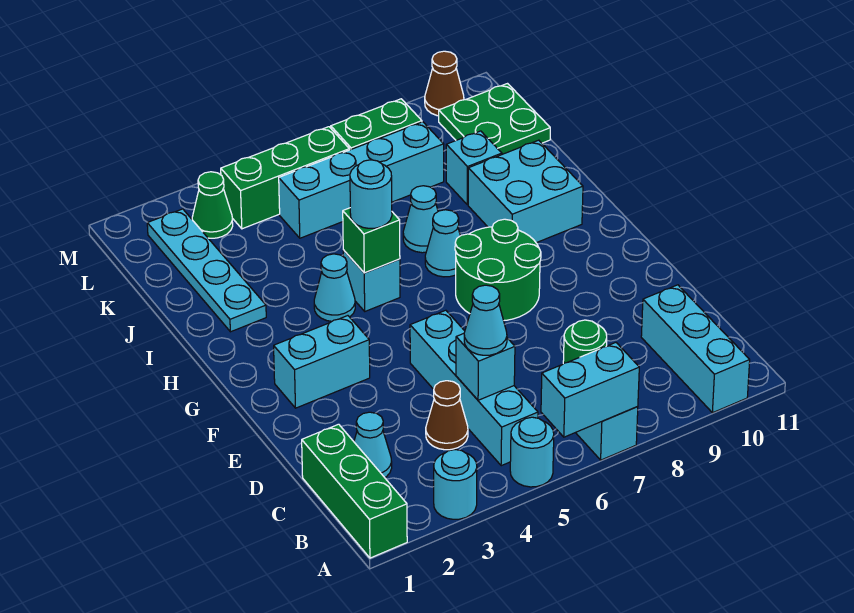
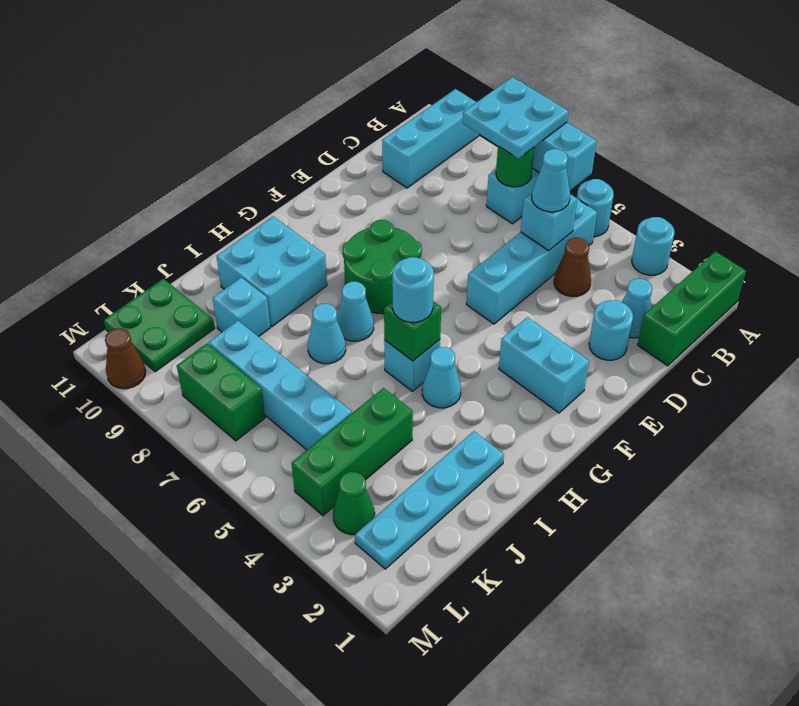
none -> cyan 2x2 plate [463,77,568,159]
none -> cyan 1x1 round brick [589,300,633,360]
green 1x3 brick [221,127,349,229] -> green 1x3 brick turned to [292,388,413,516]

